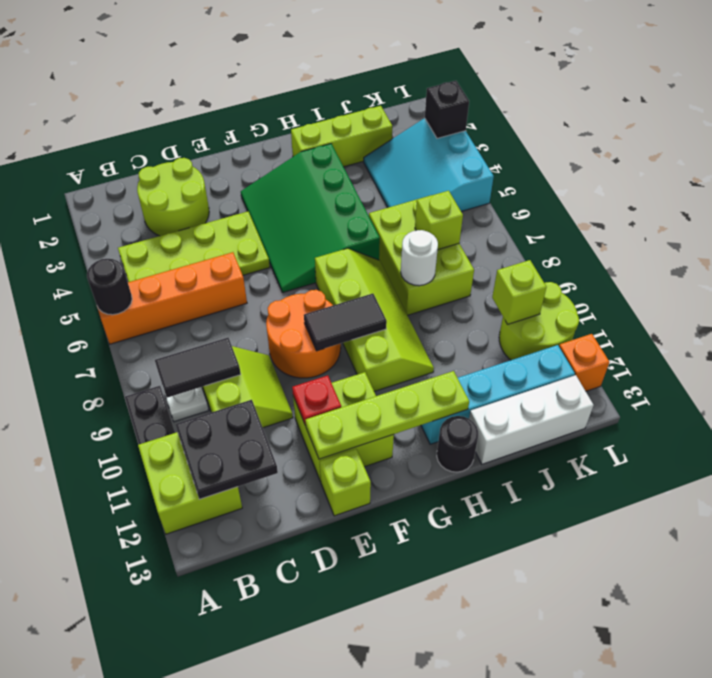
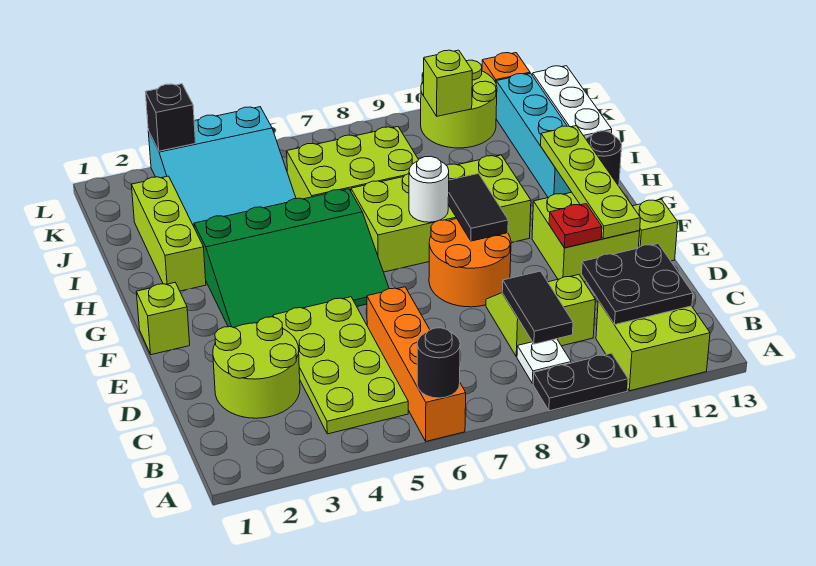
lime 2x4 slope [315,248,434,391] -> lime 2x4 brick [351,155,531,272]
white 1x1 round brick [401,230,438,286] -> white 1x1 round brick moved to [409,156,449,222]
lime 1x1 brick [415,191,463,250] -> lime 1x1 brick moved to [136,283,190,355]

